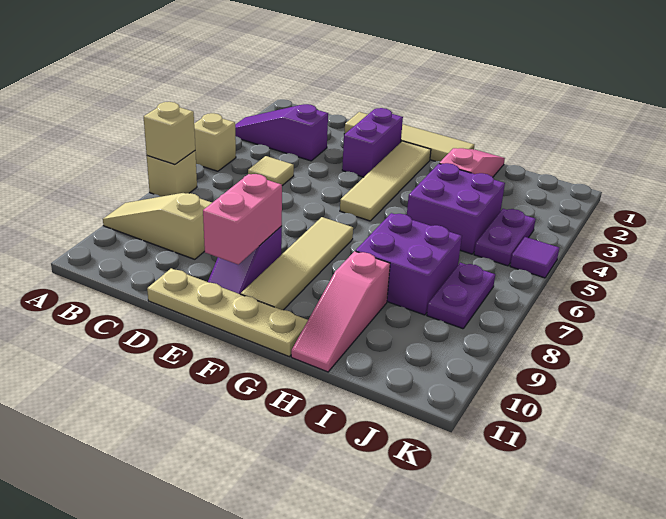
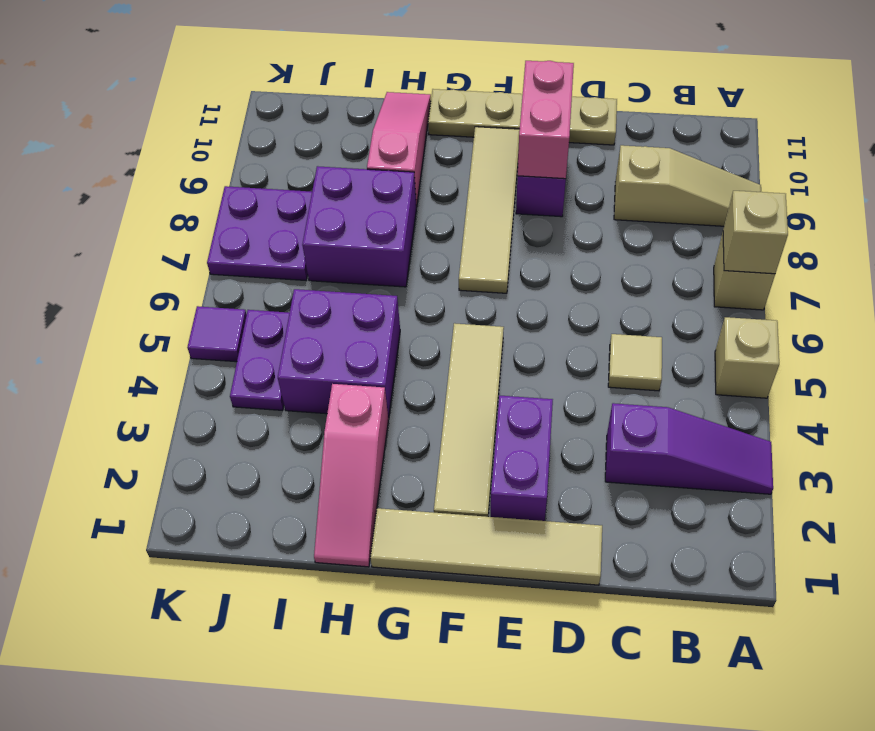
purple 1x2 plate [427,263,495,329] -> purple 2x2 plate [207,186,312,280]

